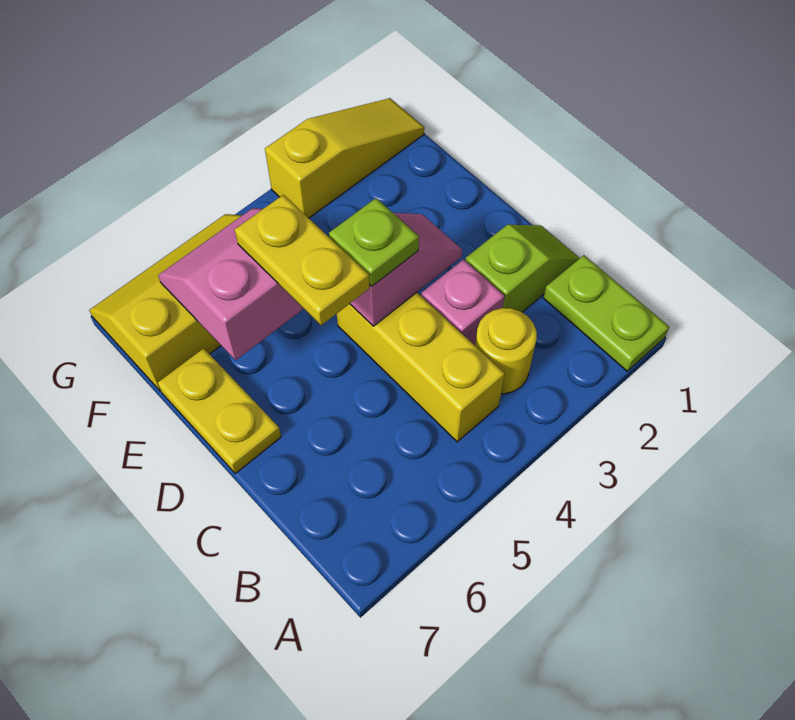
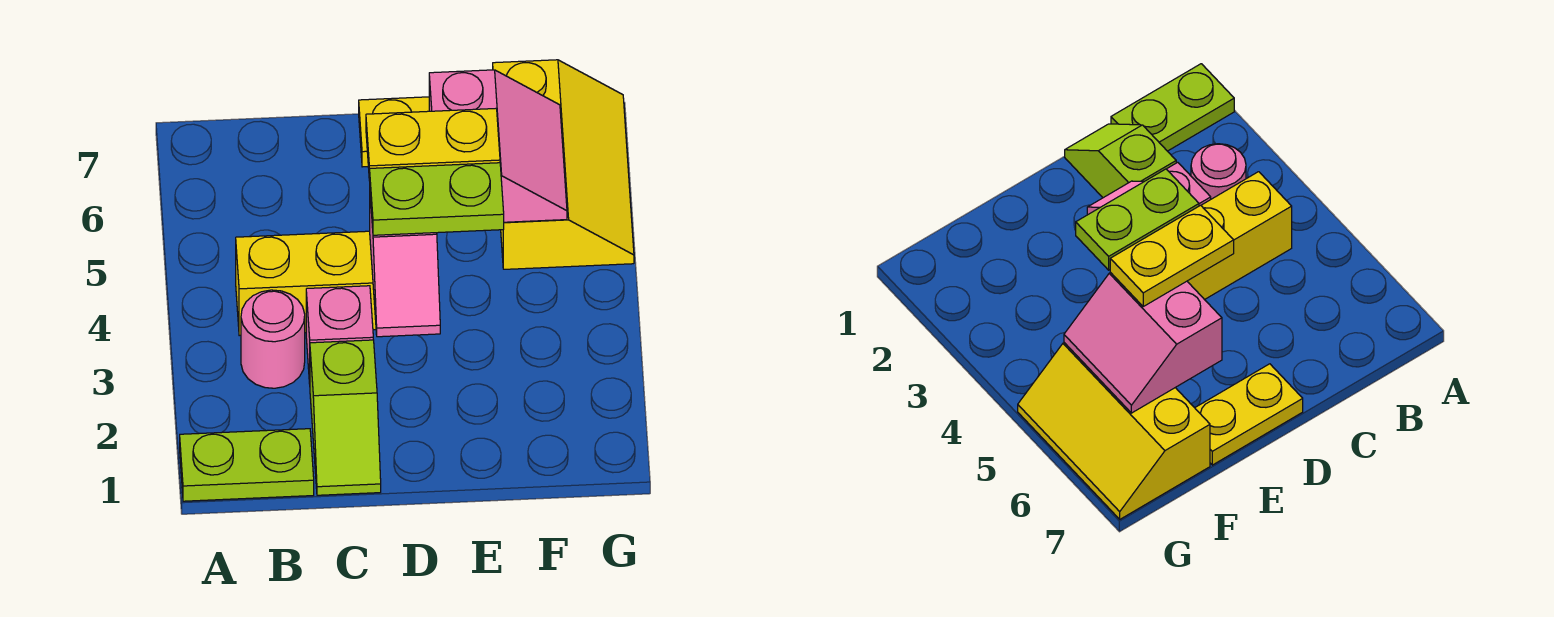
yellow 1x1 round brick [475,308,537,394] -> pink 1x1 round brick [241,290,305,388]
lime 1x1 plate [329,198,419,286] -> lime 1x2 plate [370,163,504,235]
yellow 1x3 slope [265,98,424,218] -> none

